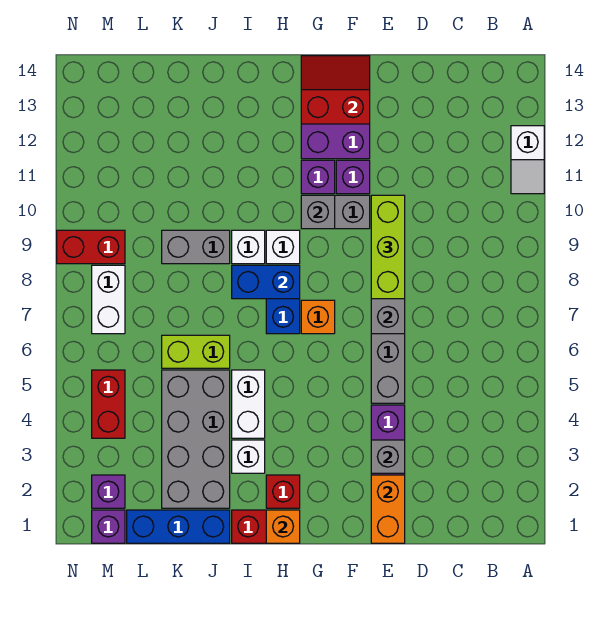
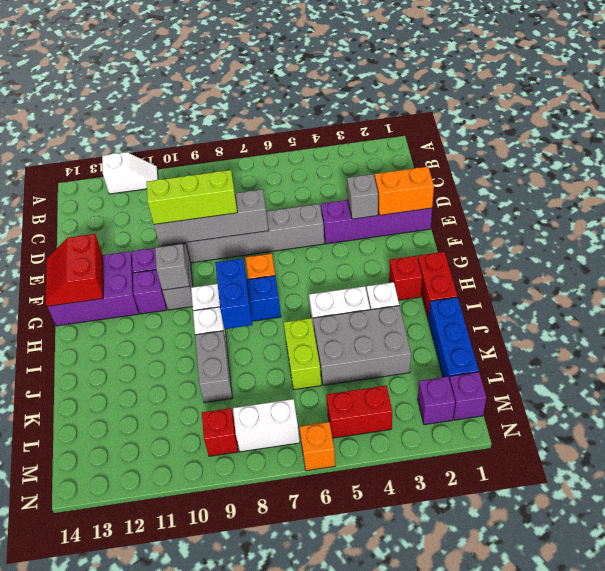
orange 1x1 brick [266,510,300,543] -> orange 1x1 brick moved to [300,422,335,471]
grey 2x4 brick [162,370,230,508] -> grey 2x3 brick [313,306,411,385]
red 1x2 brick [57,230,125,264] -> red 1x1 brick [202,408,238,456]

